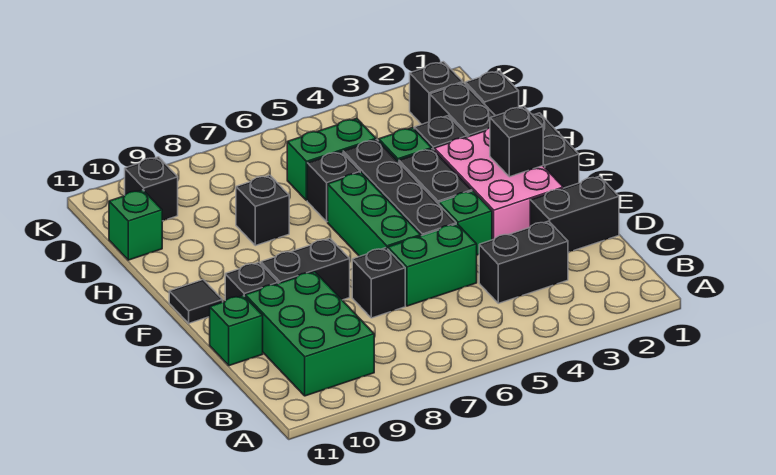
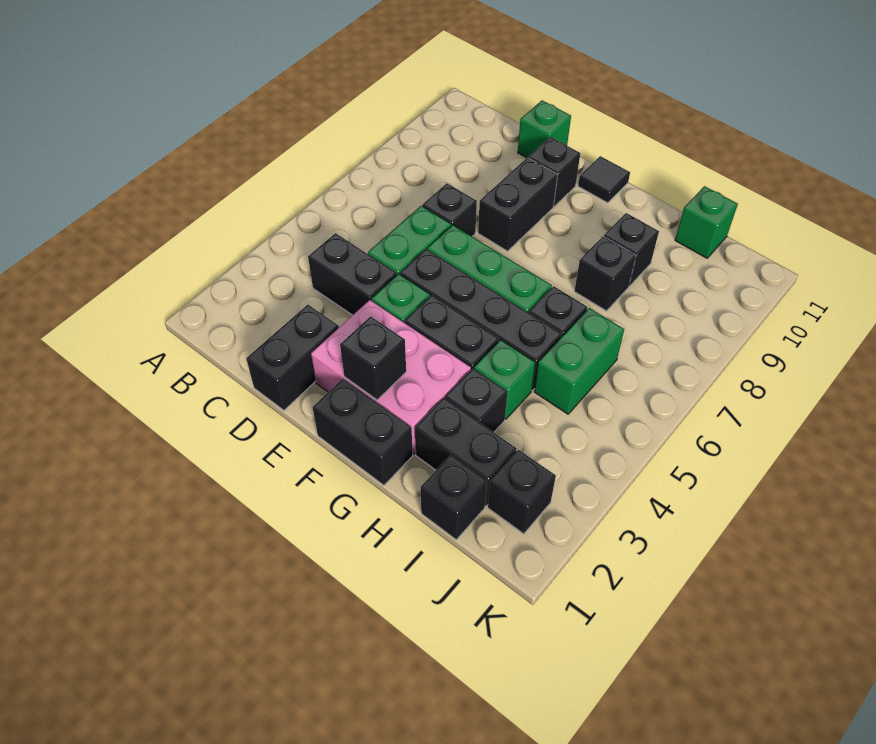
green 2x3 brick [245,272,374,396] -> none
black 1x2 brick [479,221,568,303] -> black 1x2 brick turned to [308,233,397,315]
black 1x1 brick [125,157,178,221] -> black 1x1 brick moved to [604,213,659,286]

